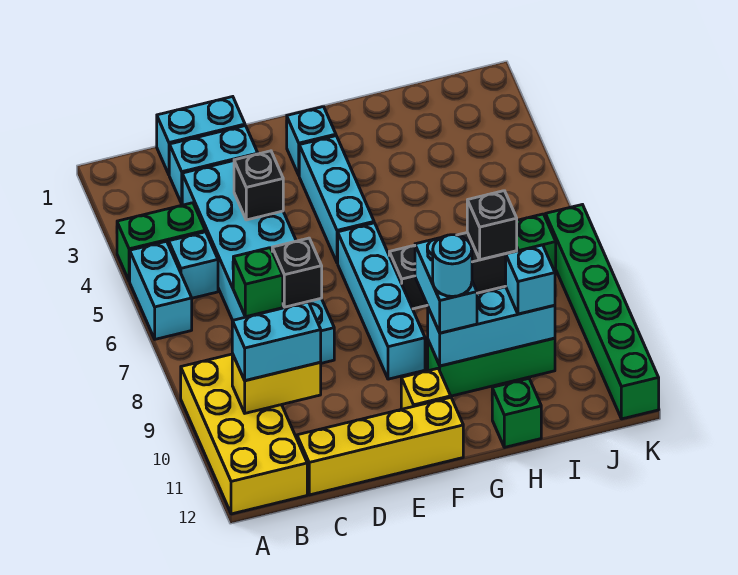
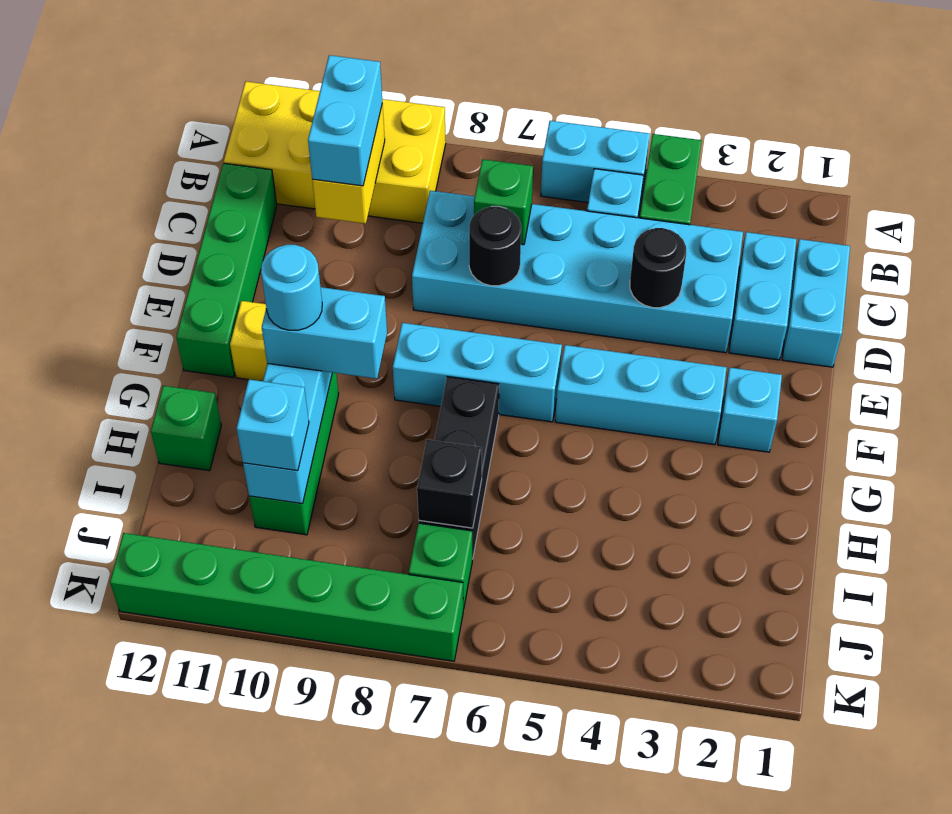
yellow 1x4 brick [297,398,463,495] -> green 1x4 brick [176,163,277,377]
black 1x1 brick [234,151,283,220] -> black 1x1 round brick [630,228,686,308]
black 1x1 brick [272,238,322,307] -> black 1x1 round brick [469,206,521,286]
cyan 1x4 brick [338,223,425,379] -> cyan 1x3 brick [393,323,562,422]

